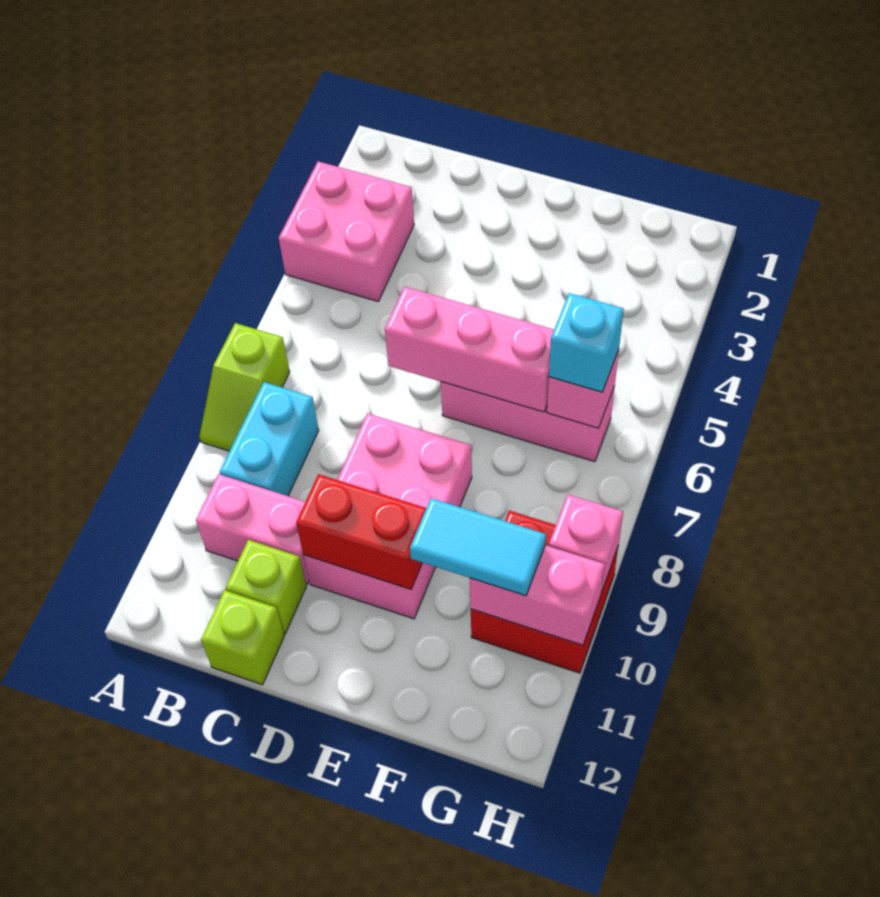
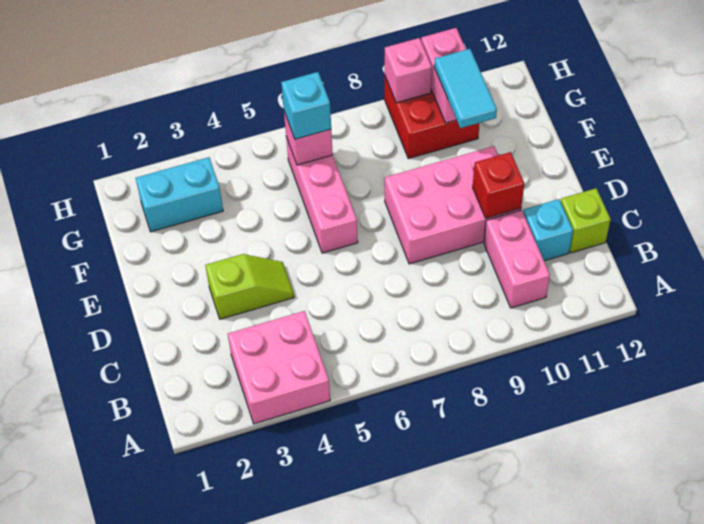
lime 1x2 slope [199,323,290,451] -> lime 1x2 slope moved to [205,254,294,319]
cyan 1x2 brick [220,382,319,496] -> cyan 1x2 brick moved to [136,157,223,232]
lime 1x1 brick [226,540,307,633] -> cyan 1x1 brick [523,199,573,261]
pink 1x3 brick [385,287,554,412] -> none
red 1x2 brick [296,474,426,589] -> red 1x1 brick [473,152,524,218]

